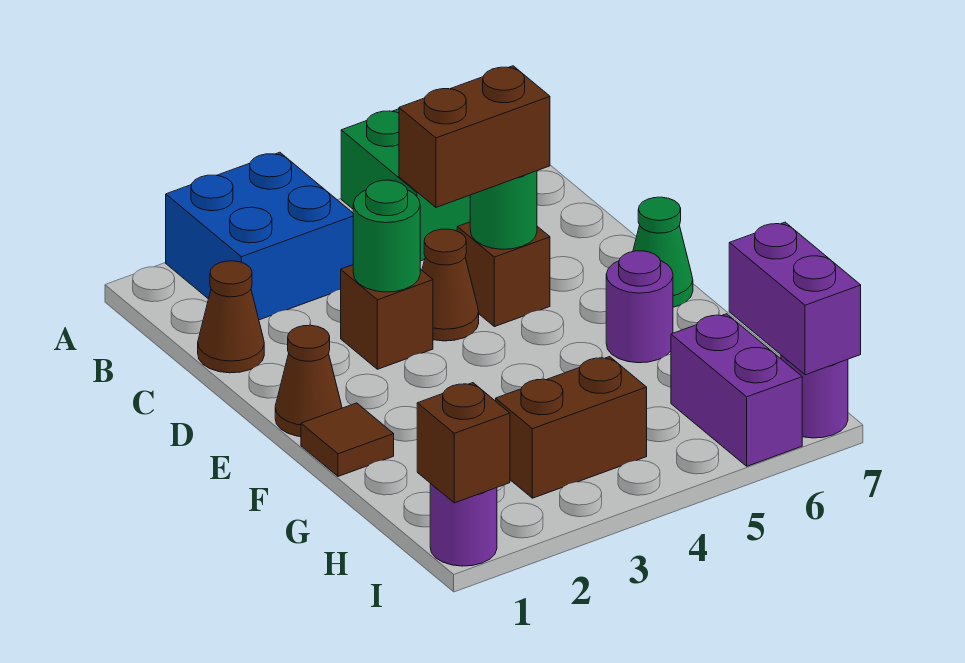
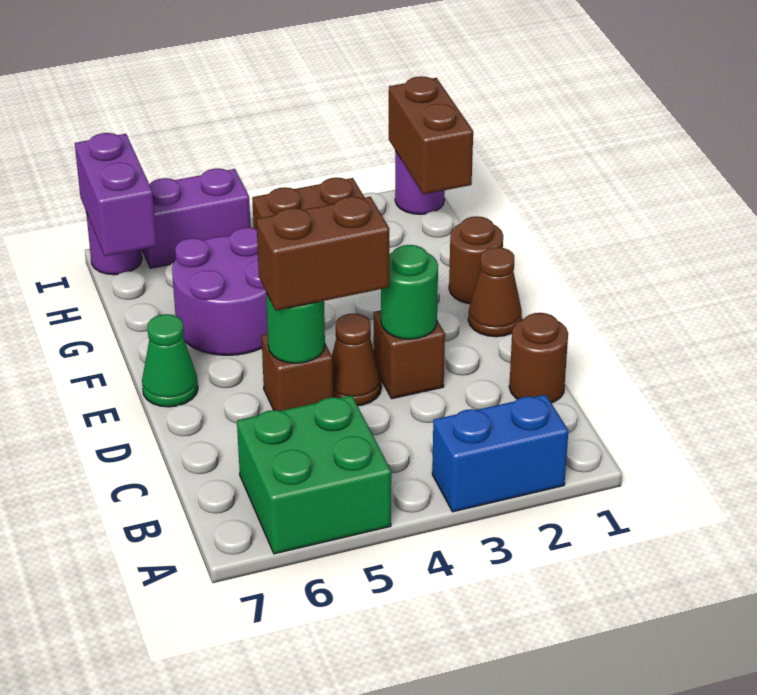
blue 2x2 brick [166,152,353,320] -> blue 1x2 brick [432,394,568,512]
brown 1x1 cone [198,261,264,373] -> brown 1x1 round brick [509,313,568,403]
brown 1x1 tile [301,403,394,476] -> brown 1x1 round brick [449,216,503,304]
purple 1x1 round brick [606,251,673,363] -> purple 2x2 round brick [172,228,268,355]
purple 1x2 brick [671,314,802,466] -> purple 1x2 brick turned to [142,169,251,268]
brown 1x1 brick [417,383,510,503] -> brown 1x2 brick [389,76,473,194]

